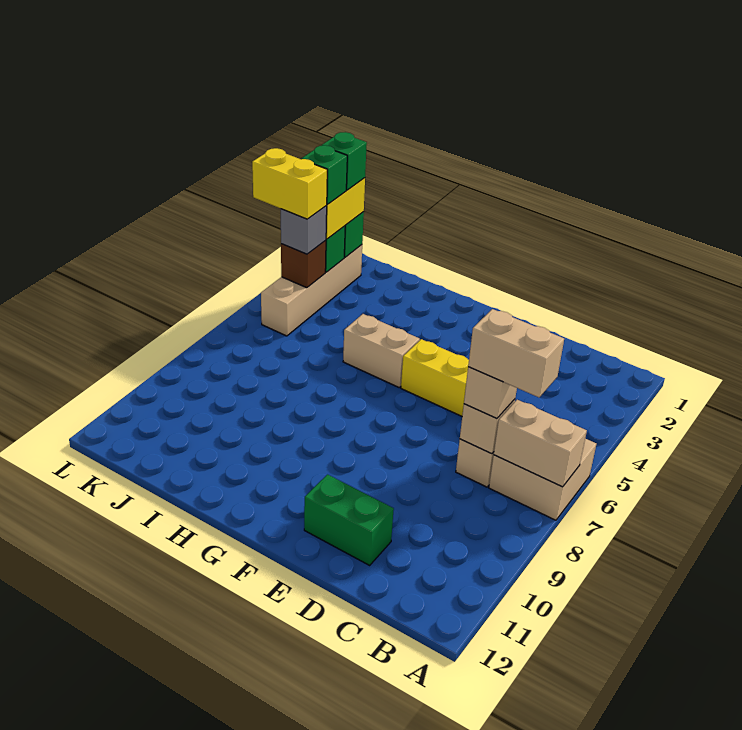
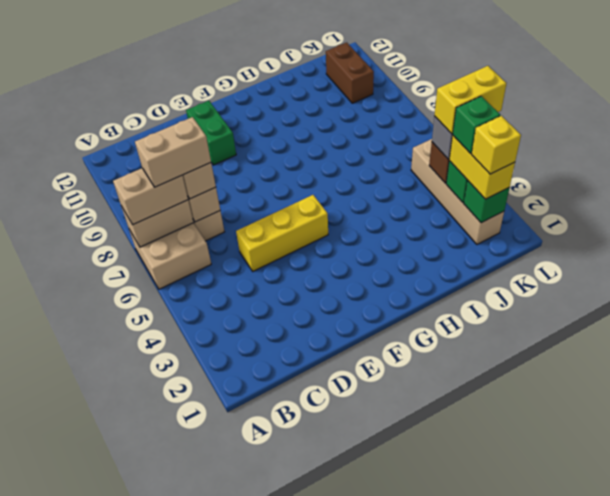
green 1x2 brick [304,475,394,565] -> green 1x2 brick turned to [186,101,236,165]
tan 1x2 brick [343,314,420,387] -> tan 1x2 brick moved to [113,168,188,225]
green 1x1 brick [322,132,367,190] -> yellow 1x1 brick [472,116,521,174]
none -> brown 1x2 brick [326,42,374,103]

